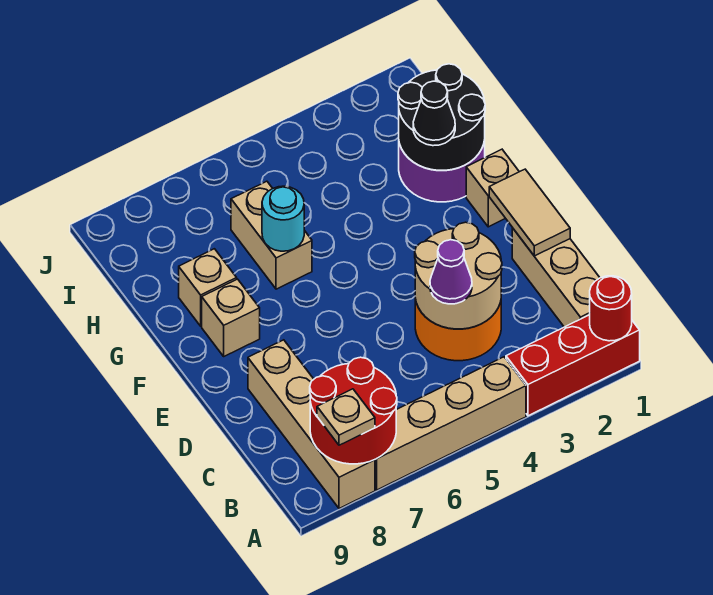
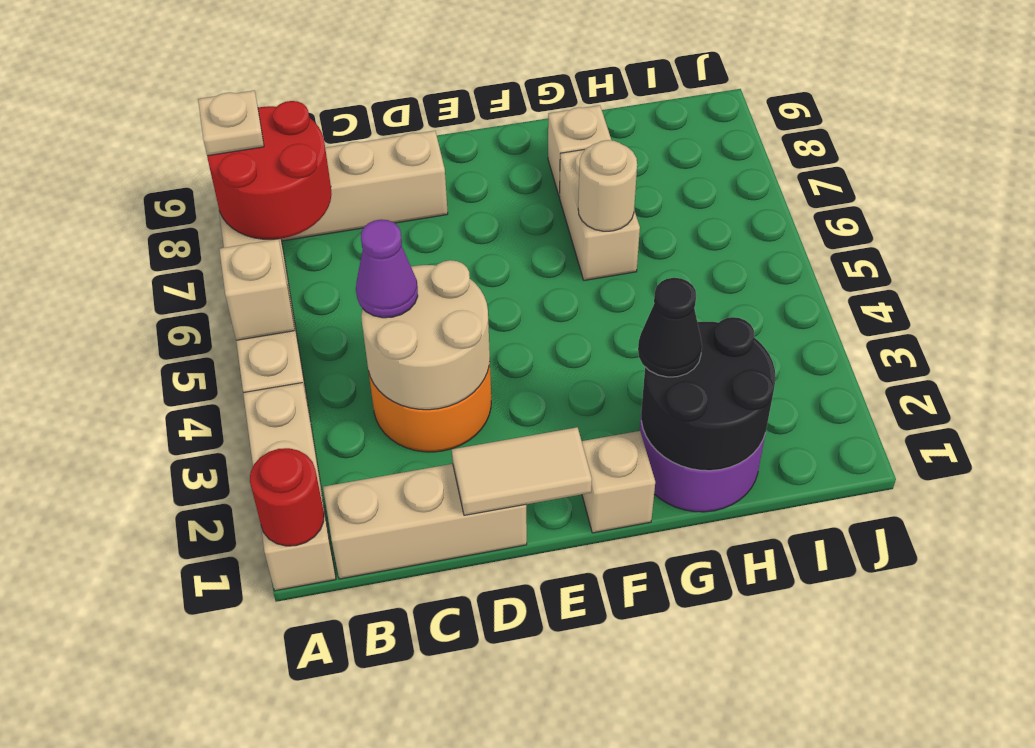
red 1x3 brick [506,315,640,416] -> tan 1x3 brick [243,383,336,591]
tan 1x1 brick [202,279,260,356] -> tan 1x1 brick moved to [219,239,295,340]
tan 1x2 brick [231,181,312,289] -> tan 1x2 brick turned to [560,149,640,280]
cyan 1x1 round brick [262,186,304,251] -> tan 1x1 round brick [578,140,637,231]

